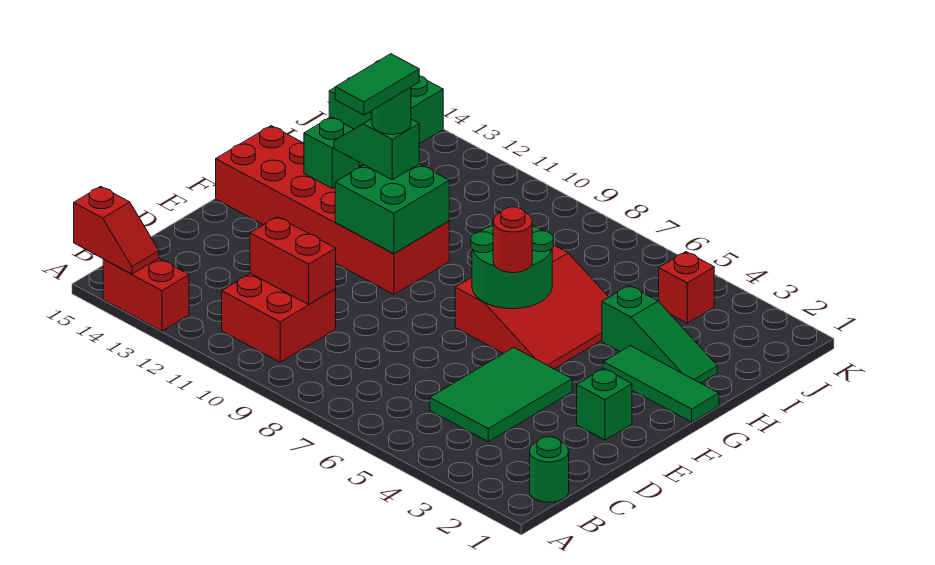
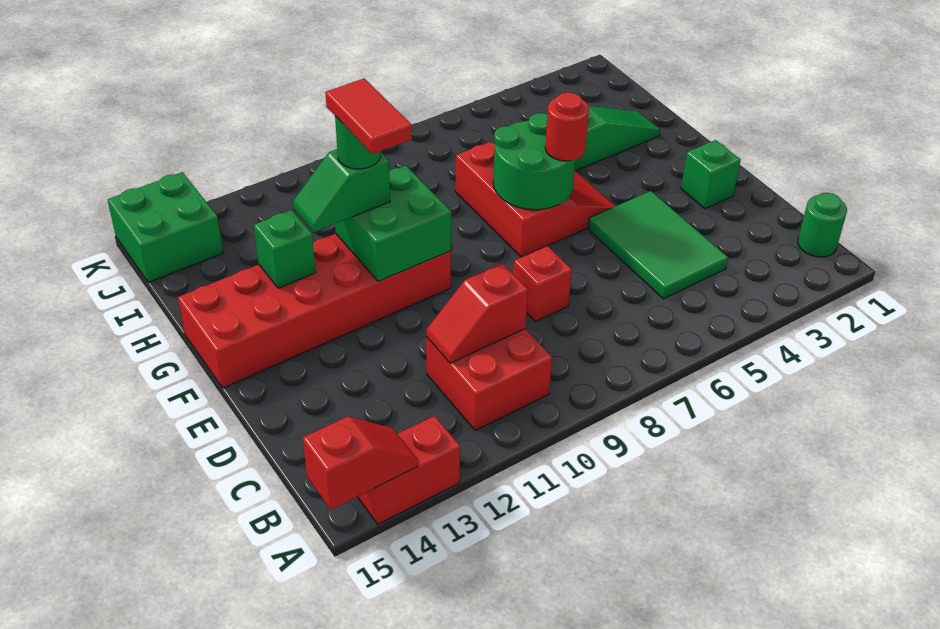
red 1x2 brick [250,217,336,304] -> red 1x2 slope [426,263,528,363]
green 1x2 tile [335,54,419,115] -> red 1x2 tile [325,78,412,154]
green 1x3 tile [603,346,719,422] -> none
red 1x1 brick [659,252,714,323] -> red 1x1 brick moved to [513,246,572,322]

